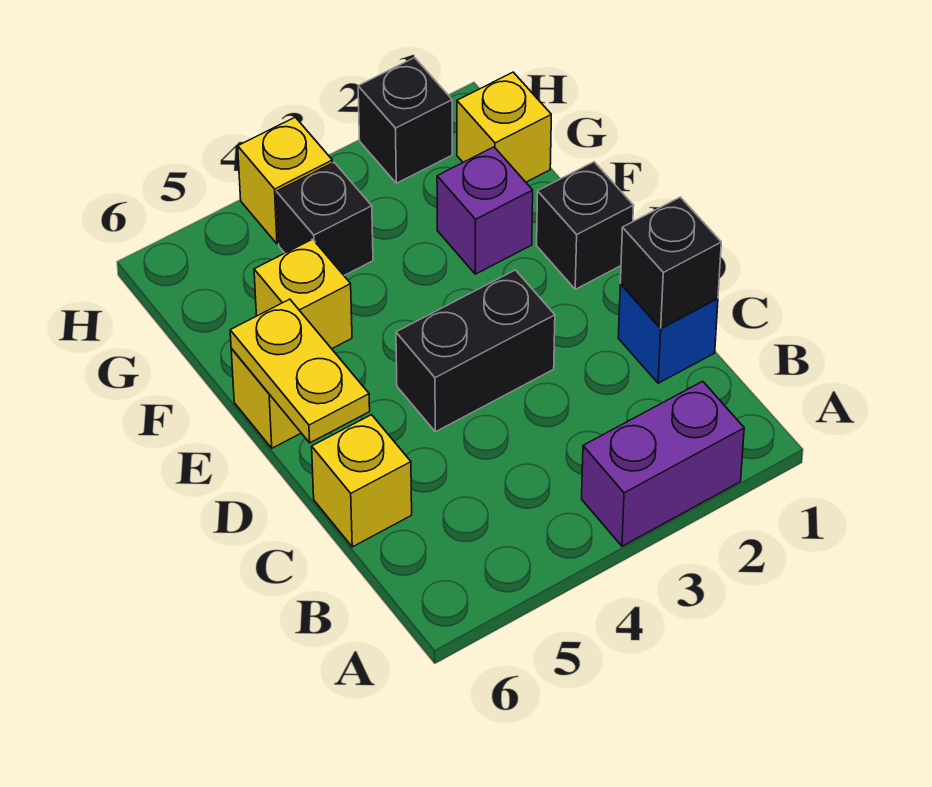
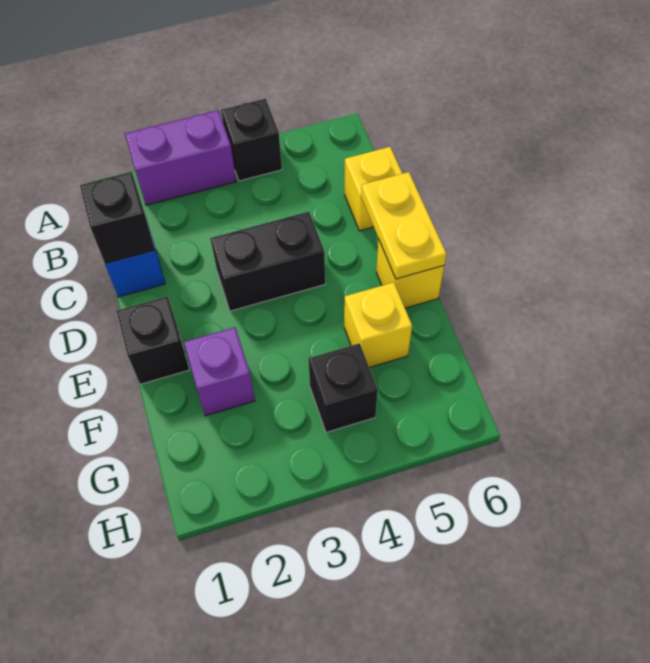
yellow 1x1 brick [457,72,551,182] -> none
black 1x1 brick [358,58,452,183] -> black 1x1 brick moved to [221,99,282,181]
yellow 1x1 brick [238,117,332,244] -> none

